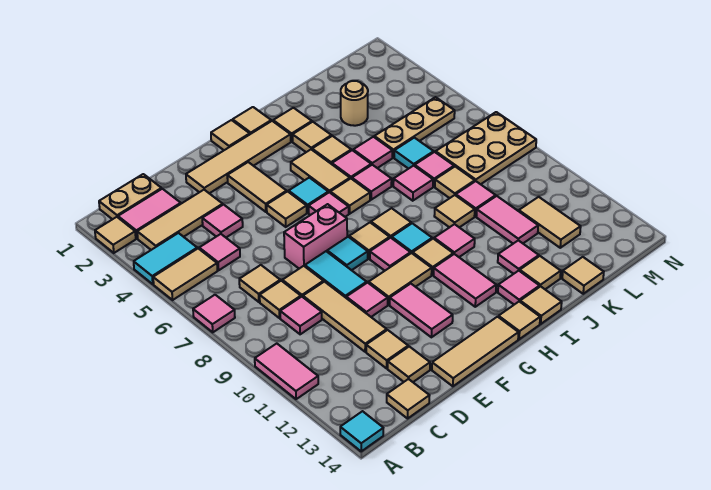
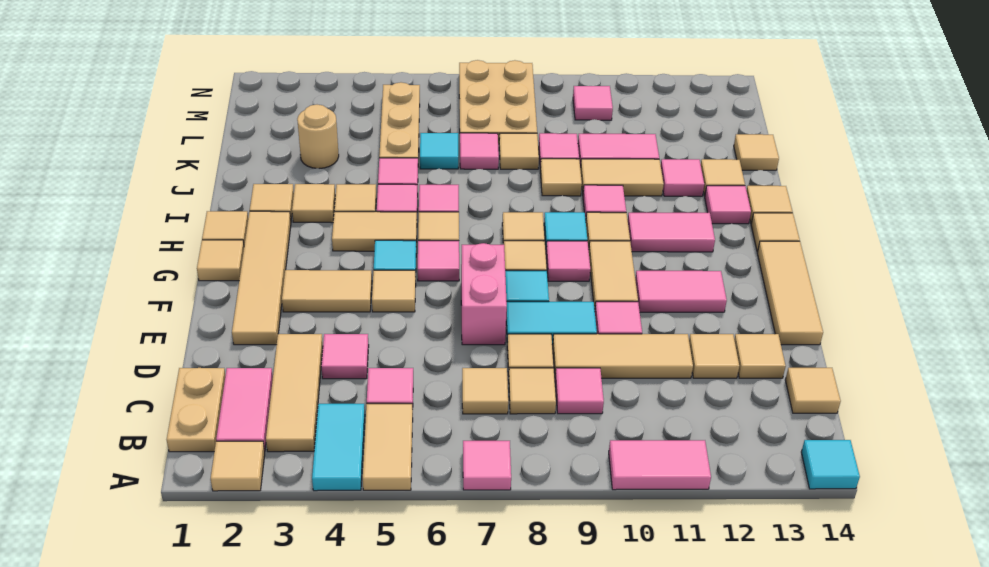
pink 1x1 tile [393,166,433,201] -> pink 1x1 tile moved to [573,86,613,120]
tan 1x2 tile [519,197,581,248] -> tan 1x2 tile moved to [580,159,664,196]

